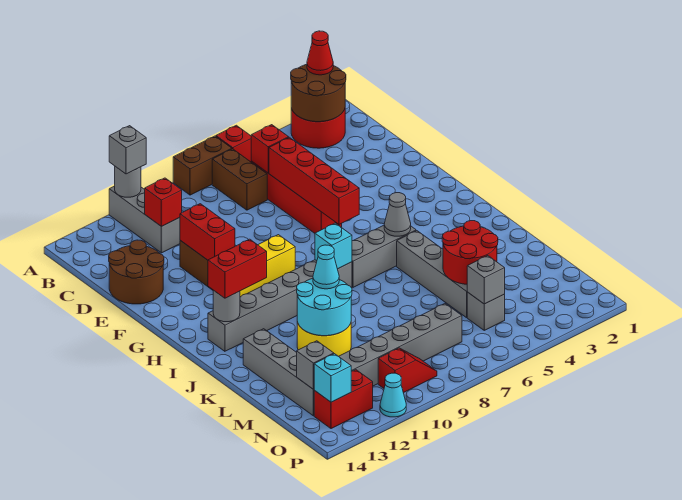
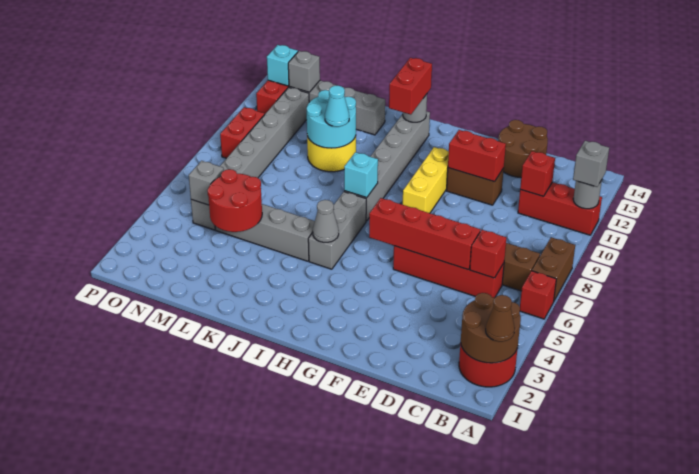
red 1x1 cone [307,31,333,75] -> brown 1x1 cone [486,295,515,342]
grey 1x3 brick [109,186,180,253] -> red 1x3 brick [518,182,602,235]
red 1x2 slope [378,348,437,393] -> red 1x2 brick [220,107,265,158]
cyan 1x1 cone [380,373,406,417] -> none

